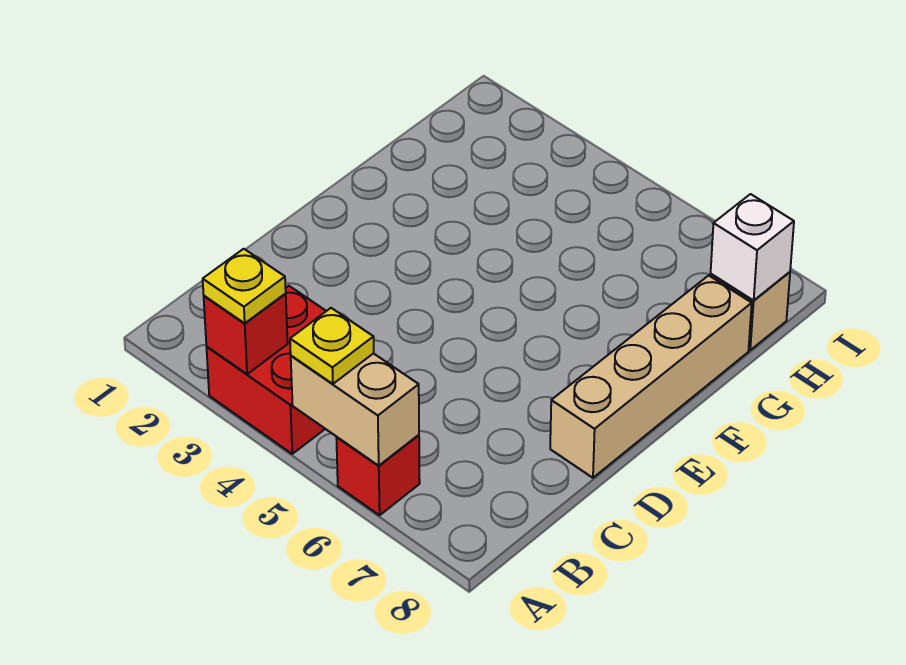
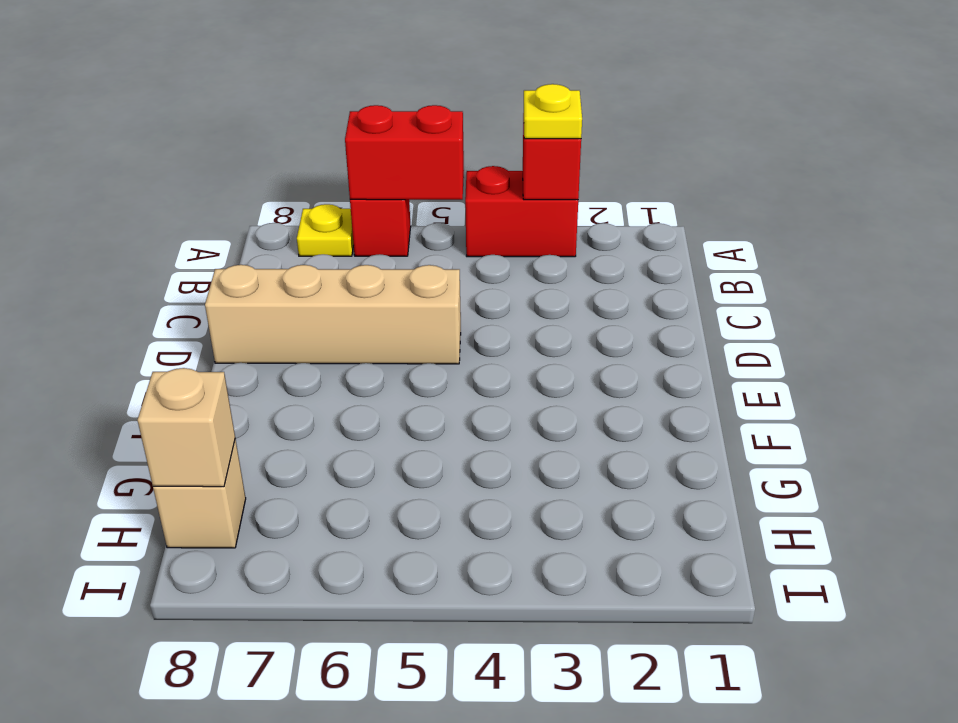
red 2x2 brick [207,286,326,454] -> red 1x2 brick [465,166,578,257]
tan 1x2 brick [291,353,419,466] -> red 1x2 brick [345,105,464,200]
yellow 1x1 plate [290,308,374,384] -> yellow 1x1 plate moved to [297,204,354,256]
tan 1x4 brick [550,275,752,478] -> tan 1x4 brick turned to [205,265,461,364]
white 1x1 brick [711,194,794,300] -> tan 1x1 brick [138,368,235,487]

